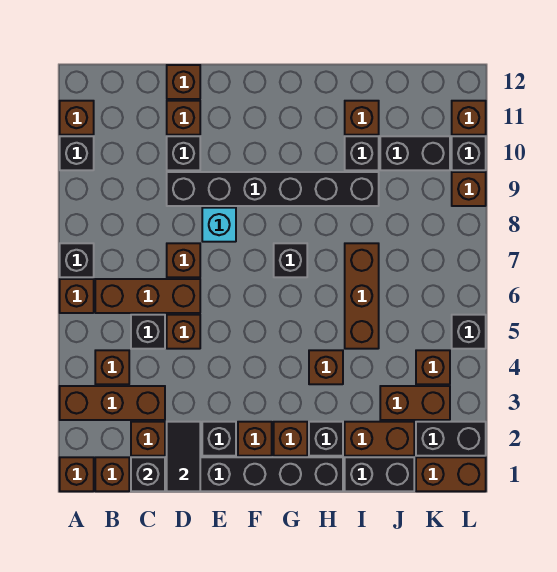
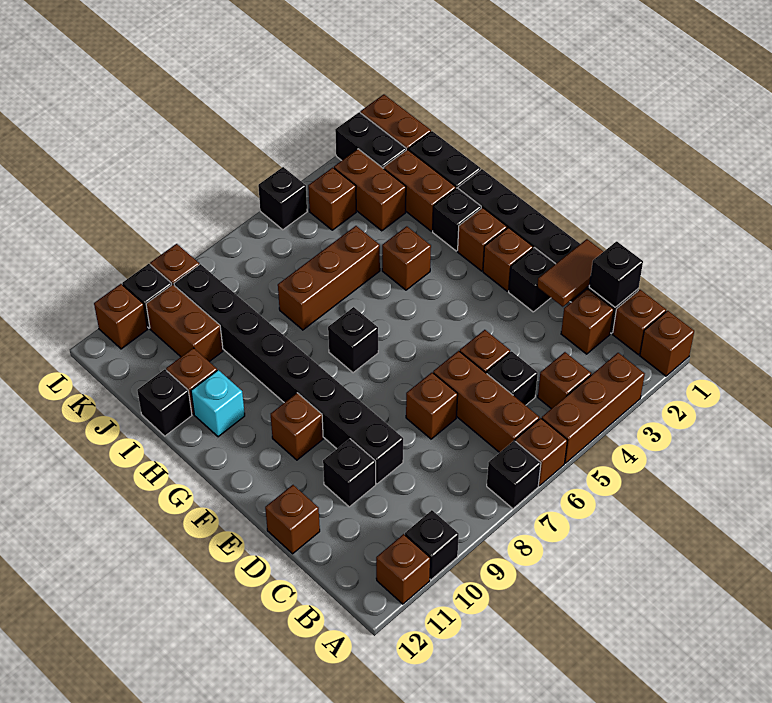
brown 1x3 brick [60,386,165,420] -> brown 1x3 brick turned to [542,353,645,463]
black 1x2 tile [167,422,200,491] -> brown 1x2 tile [537,239,603,307]
black 1x6 brick [167,172,379,206] -> black 1x8 brick [174,264,403,484]
brown 1x1 brick [167,101,200,135] -> brown 1x1 brick moved to [271,393,323,460]
cyan 1x1 brick [202,208,236,242] -> cyan 1x1 brick moved to [191,370,245,437]
black 1x1 brick [345,136,379,170] -> black 1x1 brick moved to [137,369,192,436]
black 1x2 brick [380,136,450,170] -> brown 1x2 brick [146,284,223,362]

